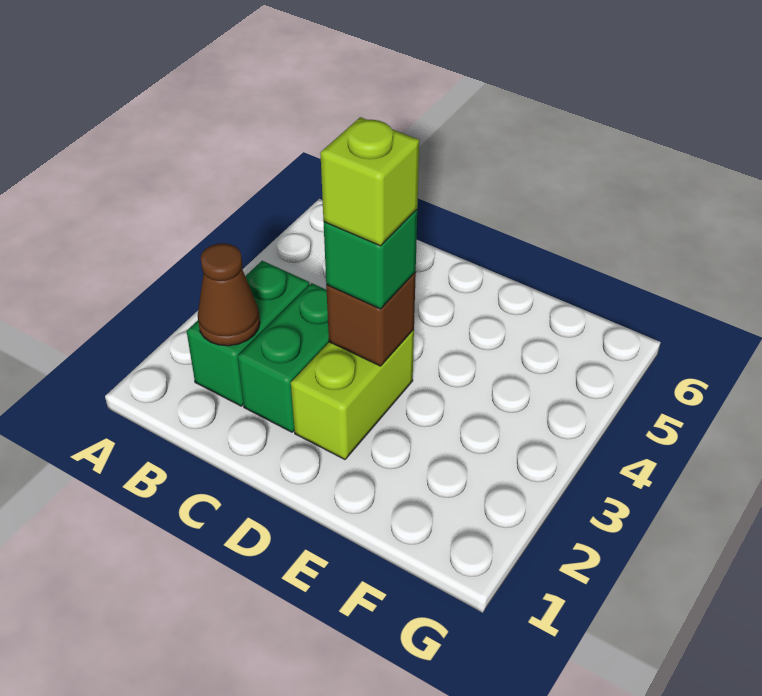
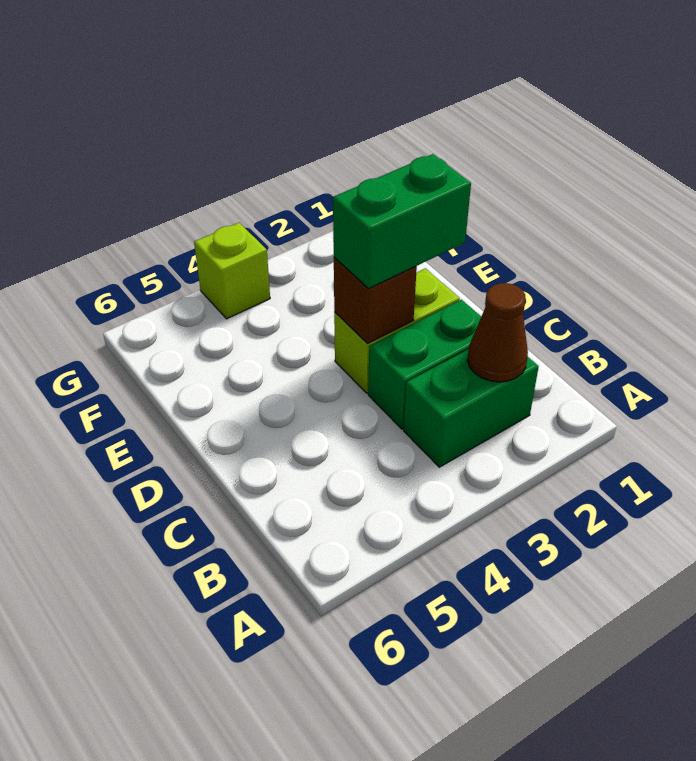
green 1x1 brick [324,210,417,309] -> green 1x2 brick [333,154,471,289]
lime 1x1 brick [320,117,419,246] -> lime 1x1 brick moved to [194,223,270,319]

